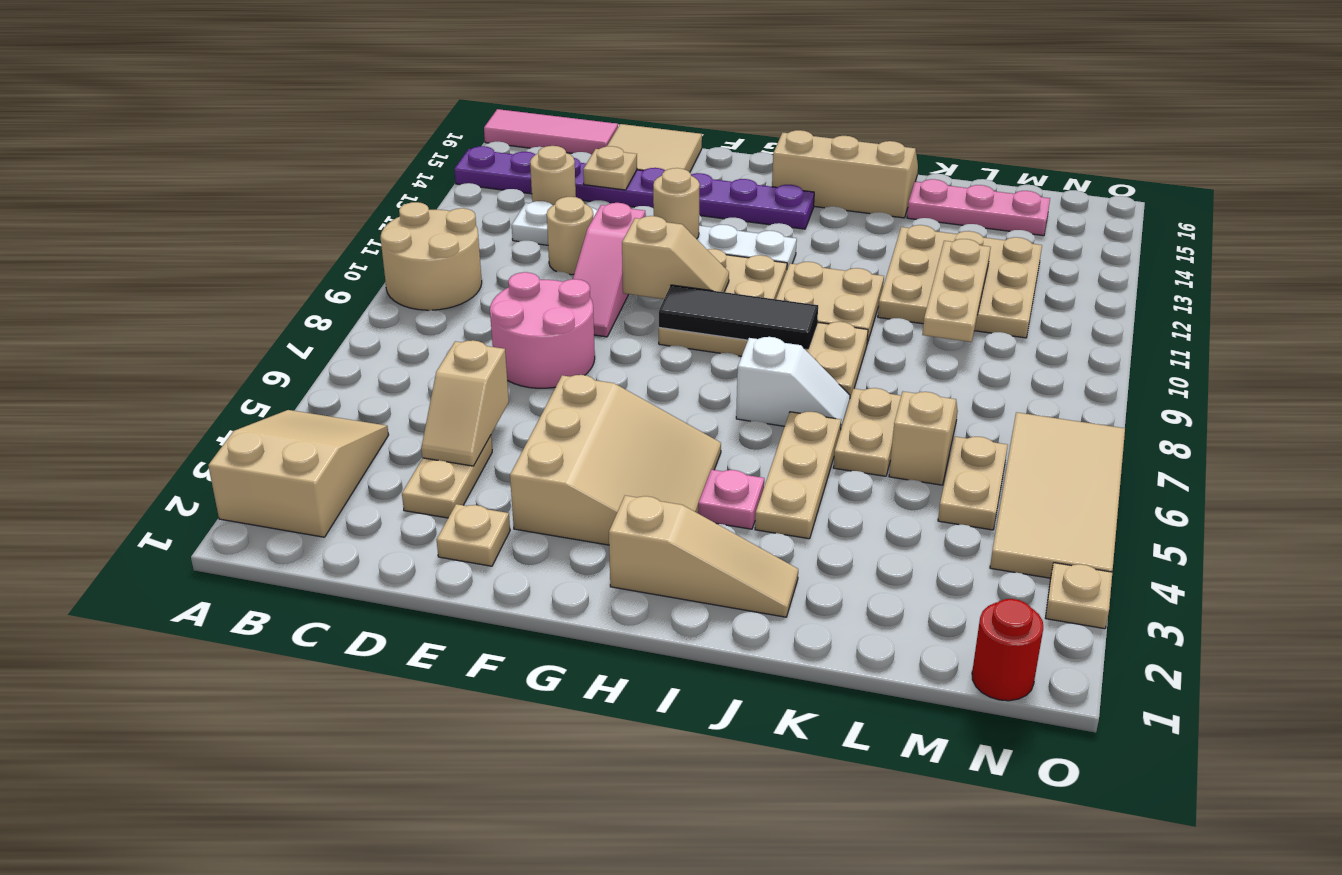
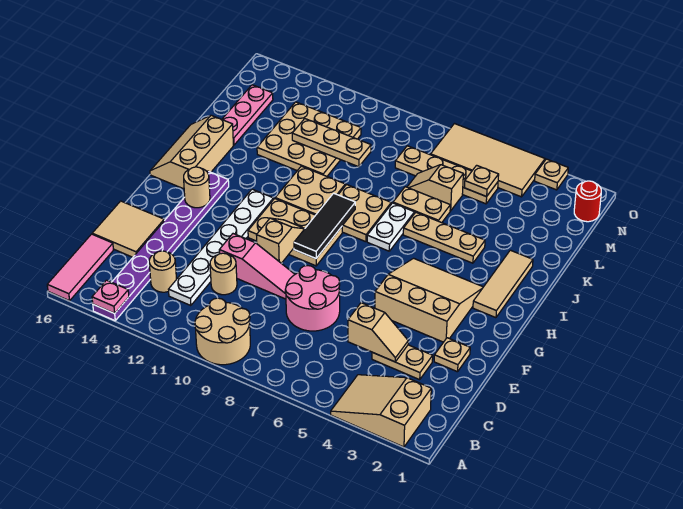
tan 1x1 plate [583,146,637,190] -> tan 1x1 plate moved to [464,165,499,197]
tan 1x1 round brick [653,168,700,239] -> tan 1x1 round brick moved to [184,167,210,208]
tan 1x3 slope [609,496,798,617] -> tan 1x3 tile [473,250,533,318]
pink 1x1 plate [698,470,764,529] -> pink 1x1 plate moved to [92,280,129,313]
white 1x2 slope [736,337,850,431] -> white 1x2 plate [367,203,415,251]
tan 1x2 plate [938,437,1008,530] -> tan 1x4 plate [395,146,498,204]

